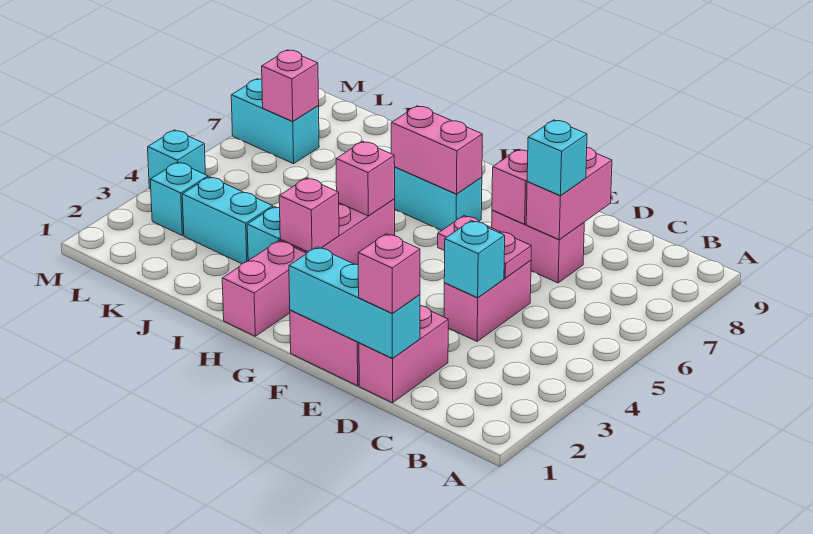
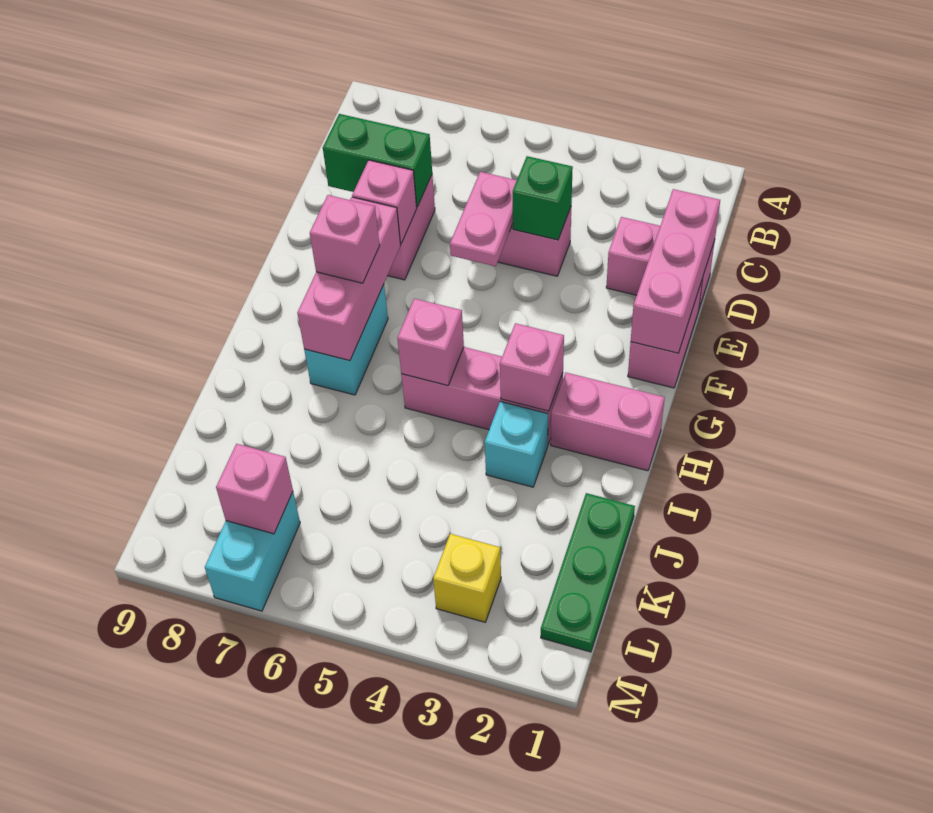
cyan 1x3 brick [289,247,420,358] -> pink 1x3 brick [631,189,720,353]
pink 1x1 brick [358,234,420,313] -> pink 1x1 brick moved to [310,195,380,283]
cyan 1x1 brick [444,220,505,298] -> green 1x1 brick [513,156,573,240]
pink 1x2 brick [526,148,612,239] -> green 1x2 brick [323,114,432,207]
cyan 1x1 brick [527,120,587,196] -> none
pink 1x2 brick [391,106,482,194] -> pink 1x3 brick [297,197,401,361]
none -> green 1x3 plate [541,493,635,652]
cyan 1x2 brick [182,177,273,264] -> none
cyan 1x1 brick [150,162,208,235] -> yellow 1x1 brick [433,534,501,622]
cyan 1x1 brick [148,130,205,189] -> none

